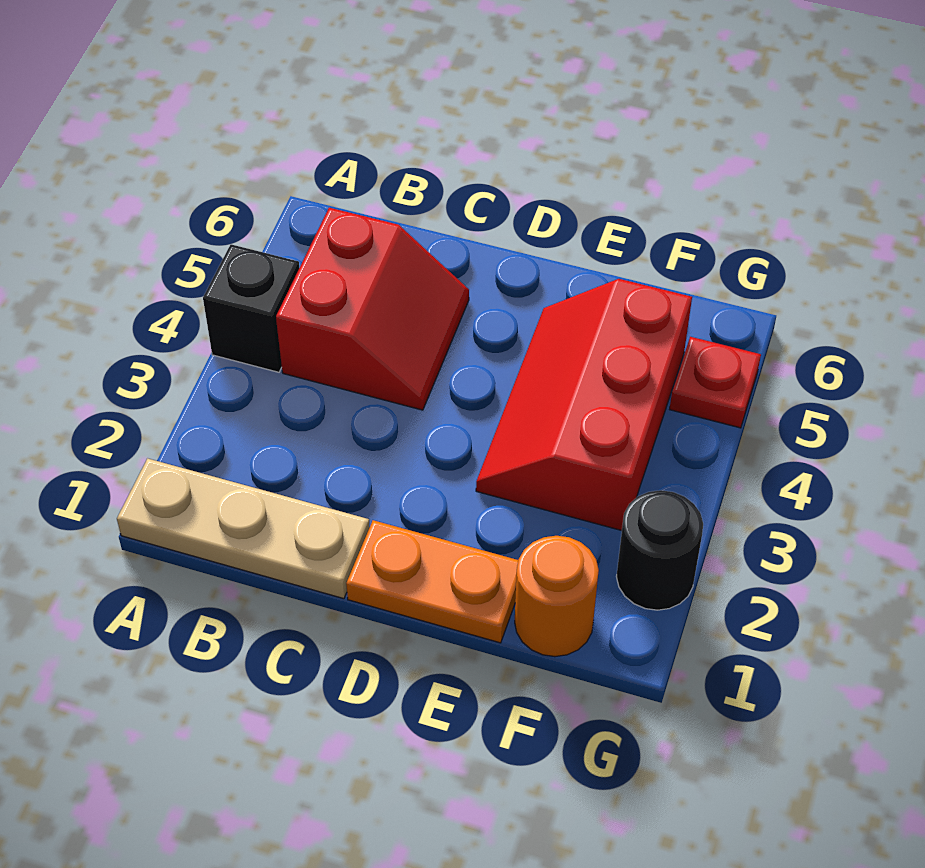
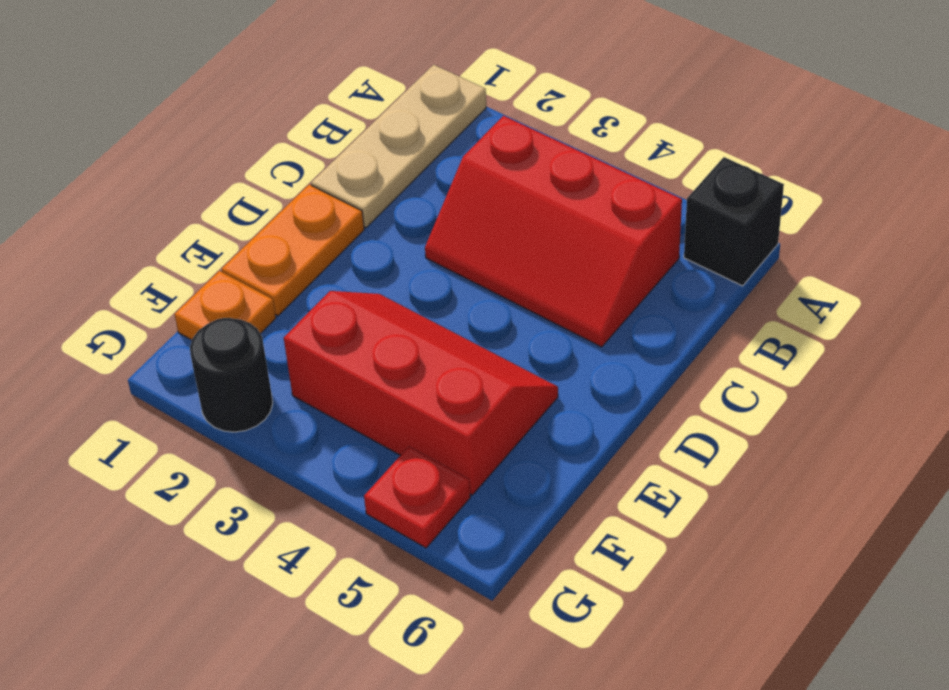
black 1x1 brick [203,244,299,372] -> black 1x1 brick moved to [684,157,784,286]
red 2x2 slope [276,208,469,410] -> red 2x3 slope [425,116,682,347]
orange 1x1 round brick [515,536,599,657] -> orange 1x1 plate [175,271,276,340]

